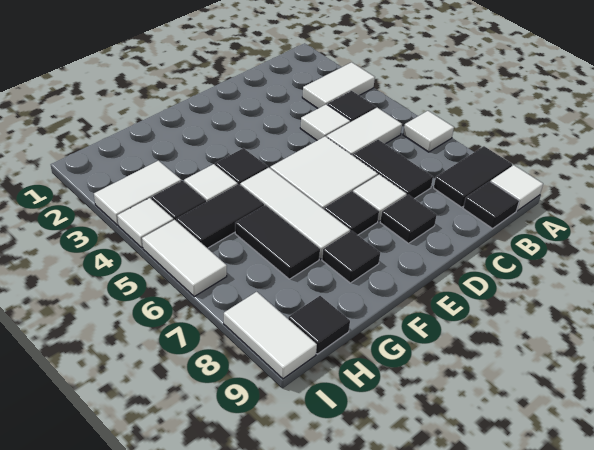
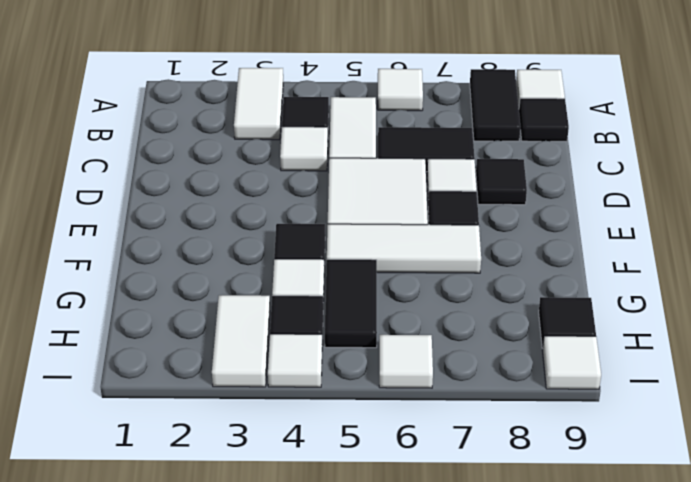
black 1x1 tile [322,231,380,283] -> none
black 1x2 tile [235,205,320,279] -> none
white 1x2 tile [142,220,227,296] -> white 1x1 tile [379,335,433,388]
white 1x2 tile [224,292,317,379] -> white 1x1 tile [542,336,601,389]

